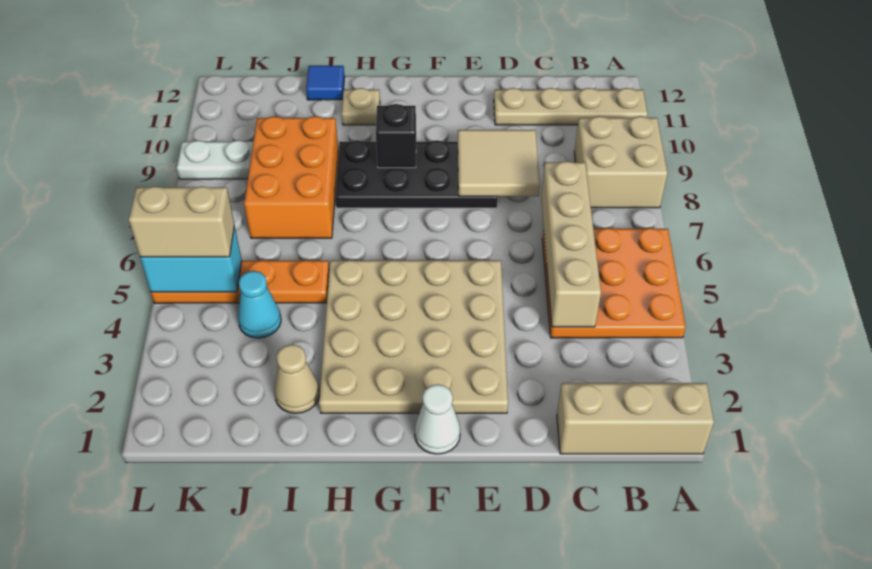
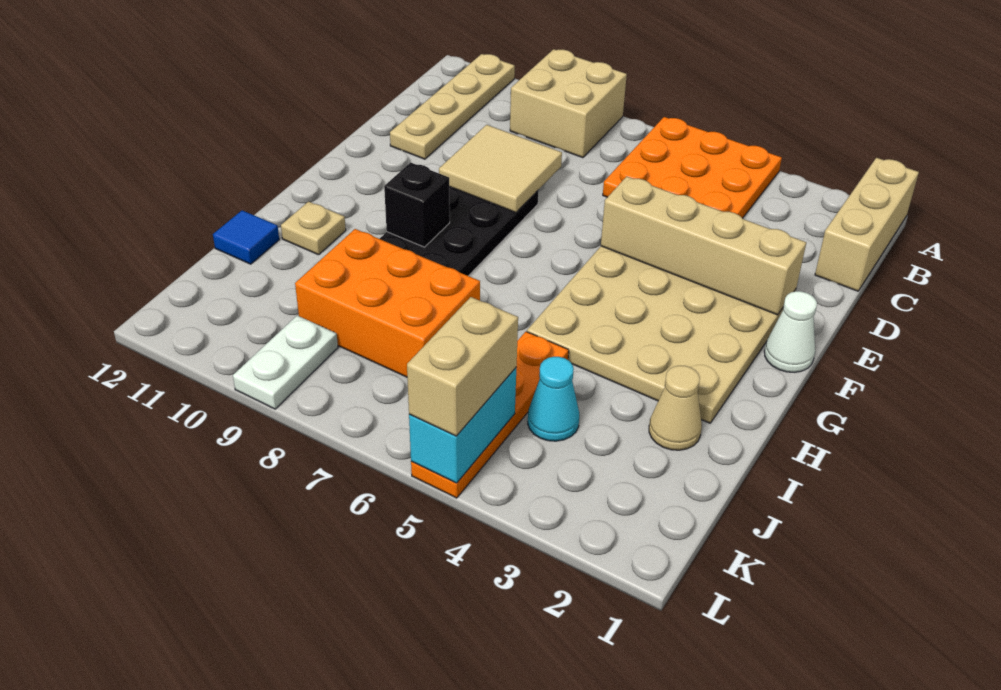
tan 1x4 brick [541,161,601,327] -> tan 1x4 brick moved to [601,176,806,315]

